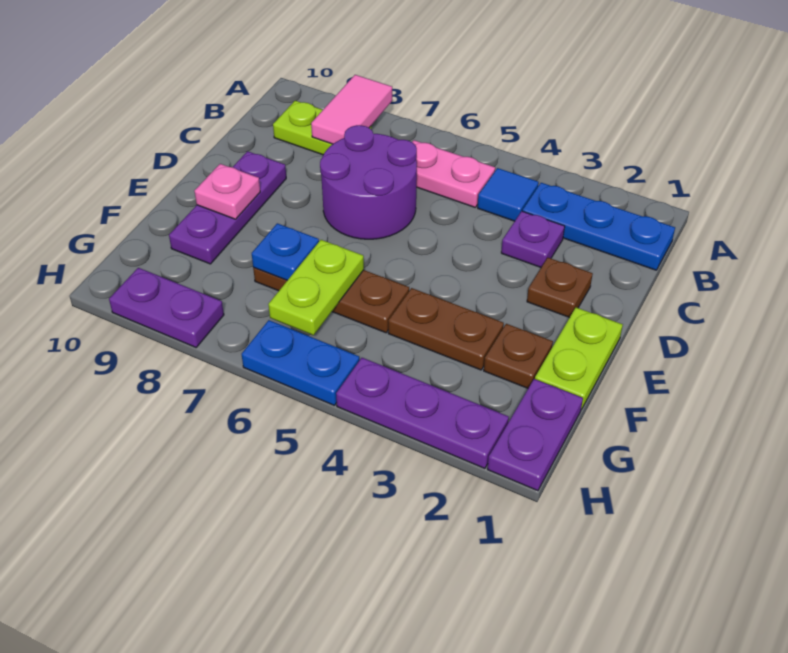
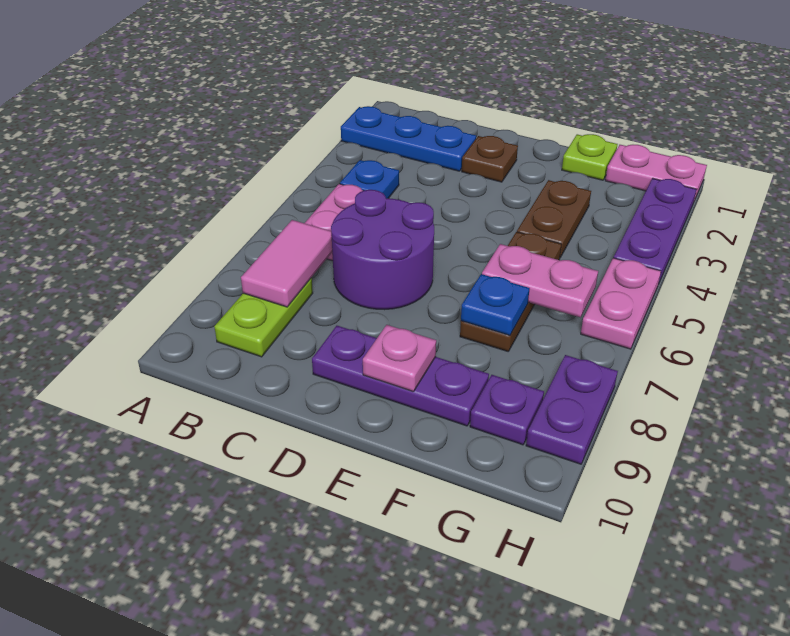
pink 1x2 tile [311,75,392,144] -> pink 1x2 tile turned to [241,220,332,307]
blue 1x3 plate [522,183,675,270] -> blue 1x3 plate turned to [341,106,476,171]
blue 1x1 tile [478,168,539,221] -> blue 1x1 plate [340,160,399,198]
purple 1x1 plate [501,211,565,267] -> purple 1x1 plate moved to [470,375,544,445]
lime 1x2 plate [535,308,623,409] -> lime 1x1 plate [562,134,617,180]
brown 1x1 plate [484,324,553,388] -> none
lime 1x2 plate [268,240,364,335] -> pink 1x2 plate [482,244,598,317]
purple 1x2 plate [487,379,583,491] -> pink 1x2 plate [605,145,707,201]
blue 1x2 plate [242,320,360,406] -> pink 1x2 plate [581,258,661,349]

